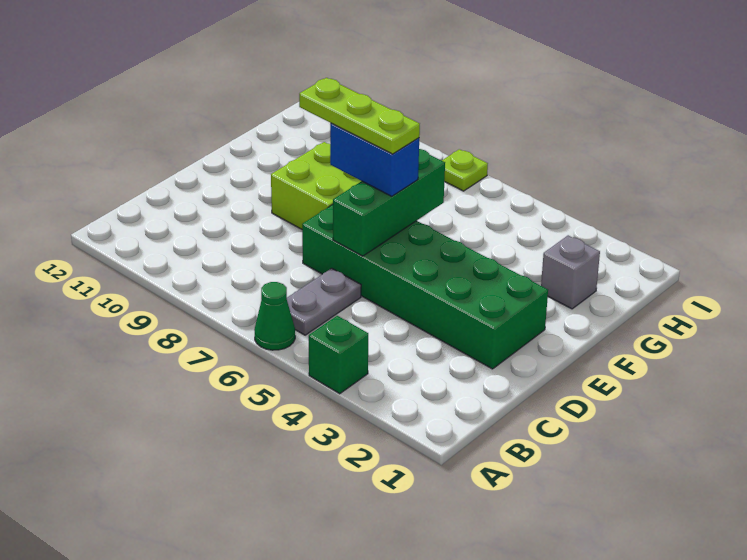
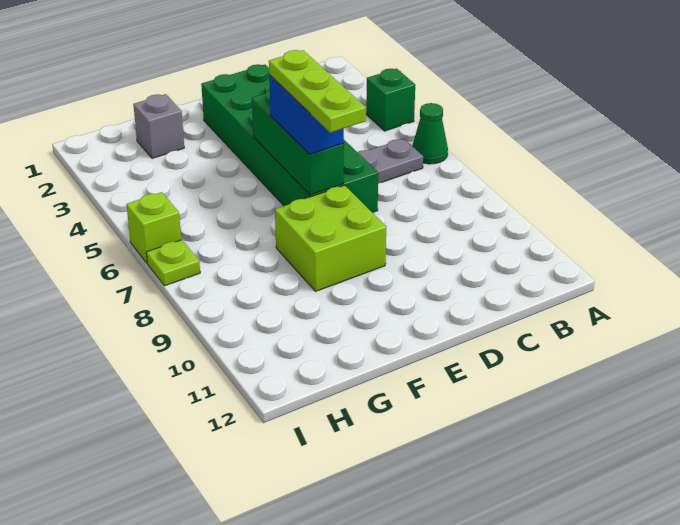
green 1x3 brick [333,149,445,256] -> green 1x3 brick turned to [252,89,344,195]
none -> lime 1x1 brick [126,192,181,263]

